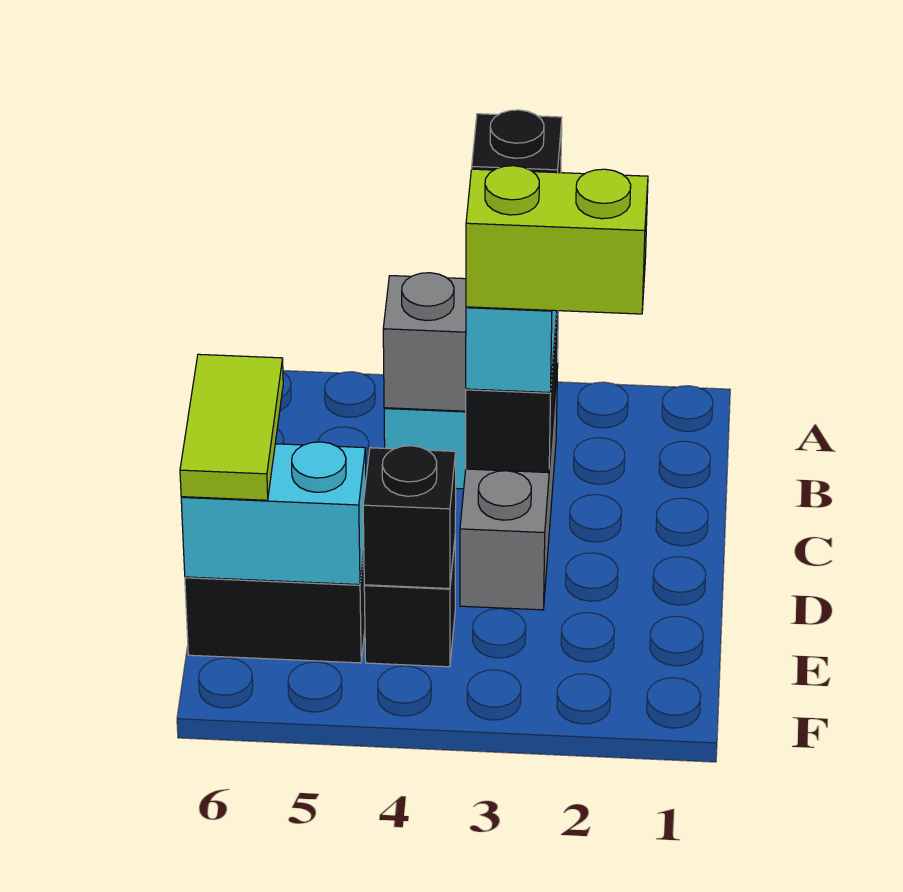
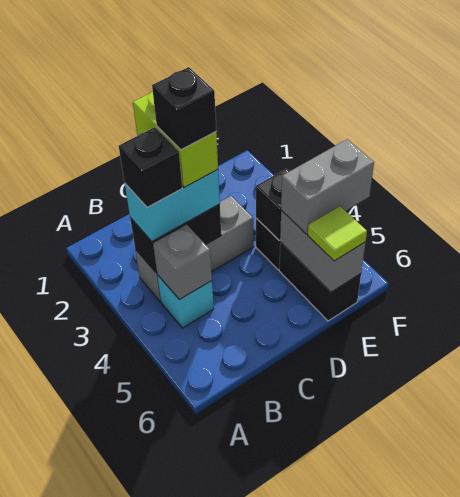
none -> black 1x1 brick [152,67,216,150]
lime 1x2 tile [180,354,283,500] -> lime 1x1 tile [308,206,367,261]
cyan 1x2 brick [181,442,366,585] -> grey 1x2 brick [280,211,366,292]
none -> grey 1x2 brick [281,139,374,234]

